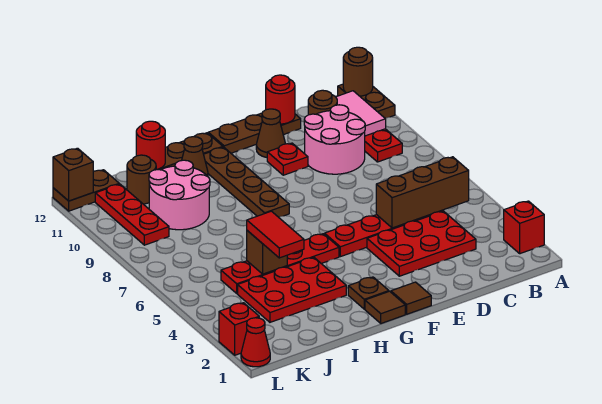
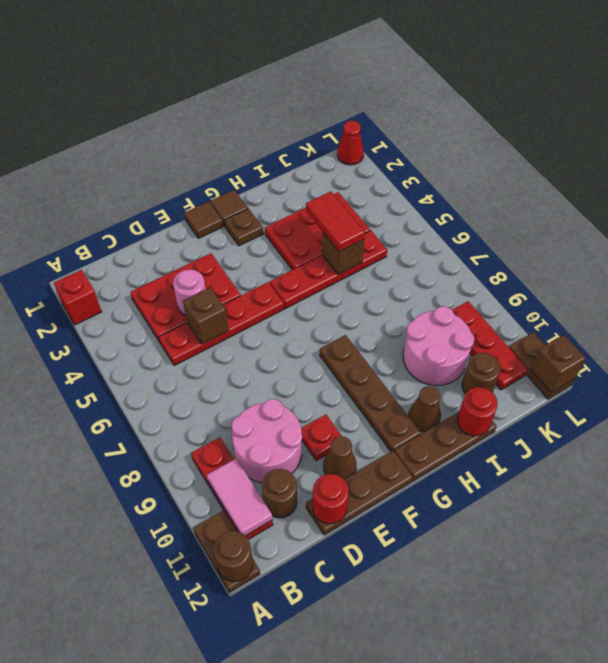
brown 1x3 brick [376,157,469,228] -> brown 1x1 brick [183,287,229,344]
none -> pink 1x1 round brick [173,269,206,315]
brown 1x2 plate [53,170,119,211] -> brown 1x2 plate turned to [509,332,575,399]
red 1x1 brick [219,303,259,355] -> none

